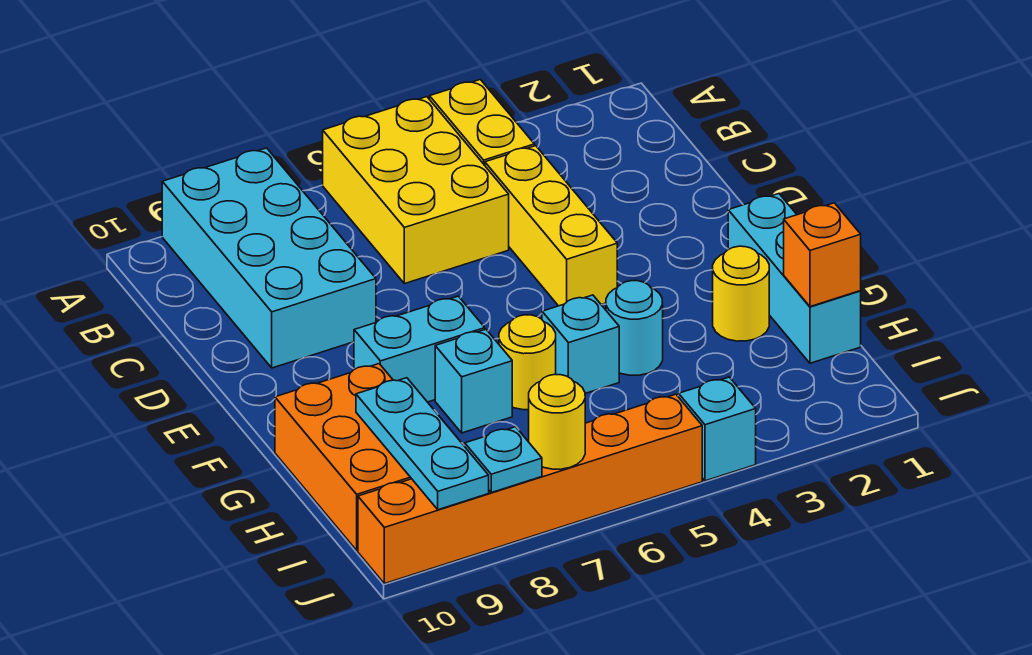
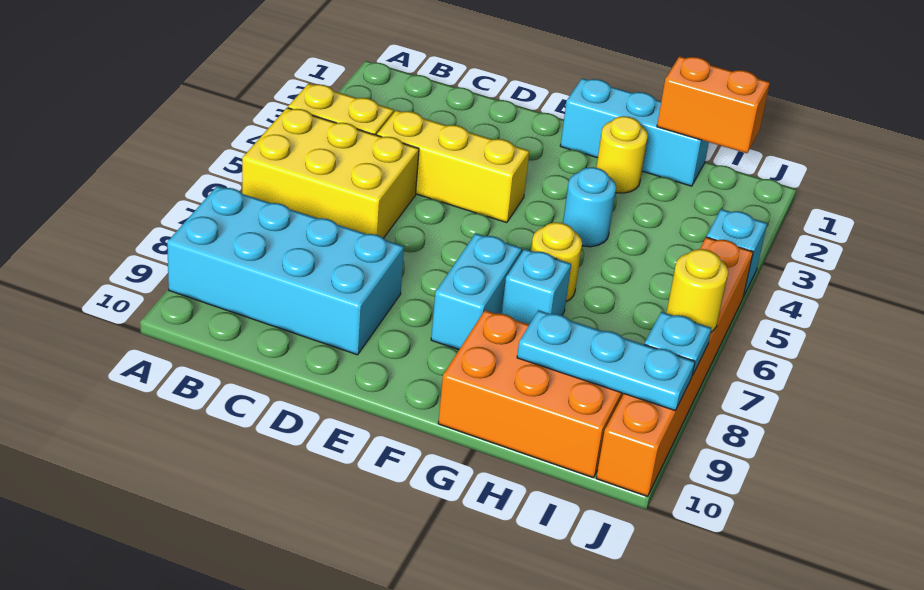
cyan 1x1 brick [542,295,619,393] -> none
orange 1x1 brick [784,203,861,307] -> orange 1x2 brick [657,56,770,153]

